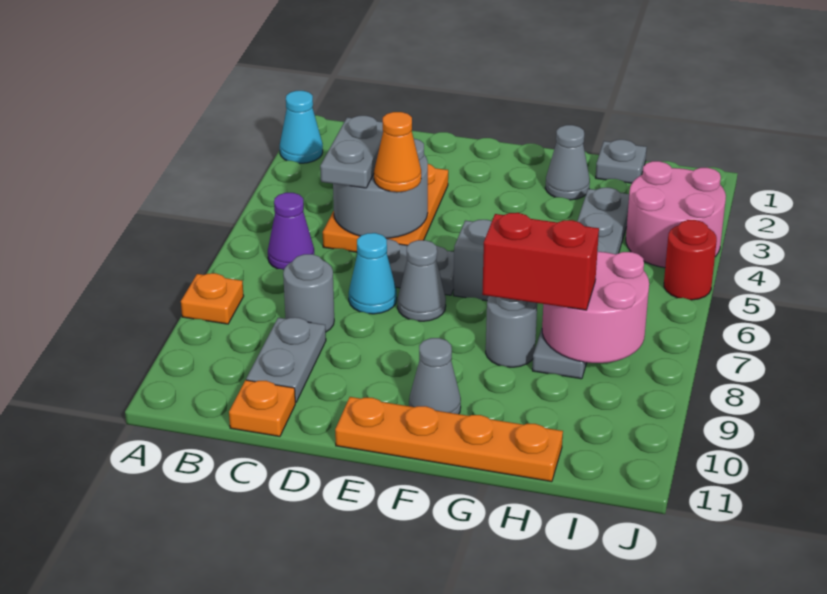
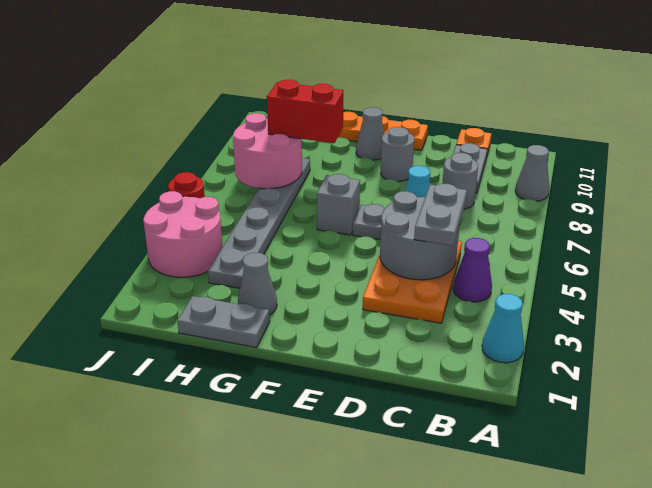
orange 1x1 plate [181,273,244,324] -> none
purple 1x1 cone [268,192,314,270] -> purple 1x1 cone moved to [453,238,492,302]
orange 1x1 cone [374,112,421,192] -> none
grey 1x1 cone [398,240,446,321] -> grey 1x1 cone moved to [515,145,549,201]
grey 1x1 round brick [486,296,537,367] -> grey 1x1 round brick moved to [380,127,414,182]
grey 1x1 plate [596,140,647,183] -> grey 1x2 plate [177,296,270,348]

